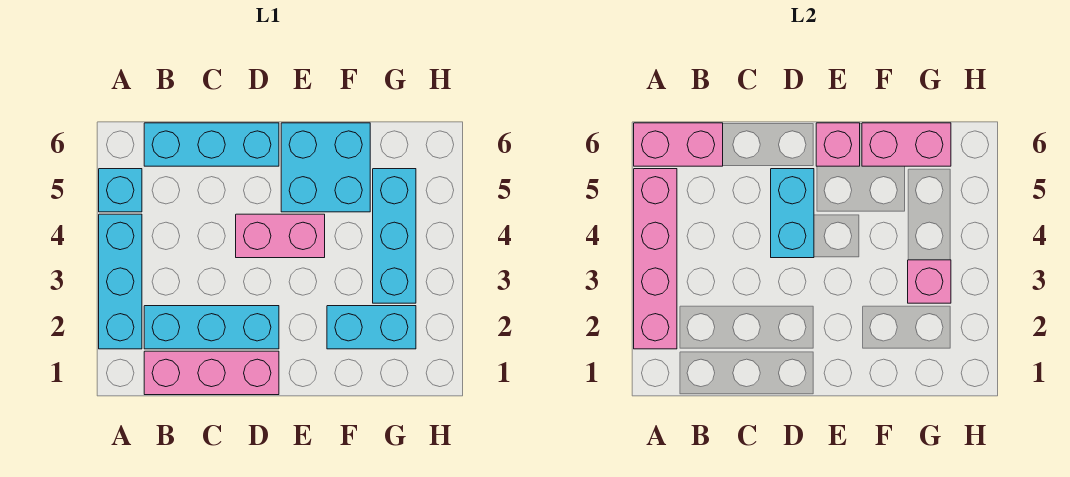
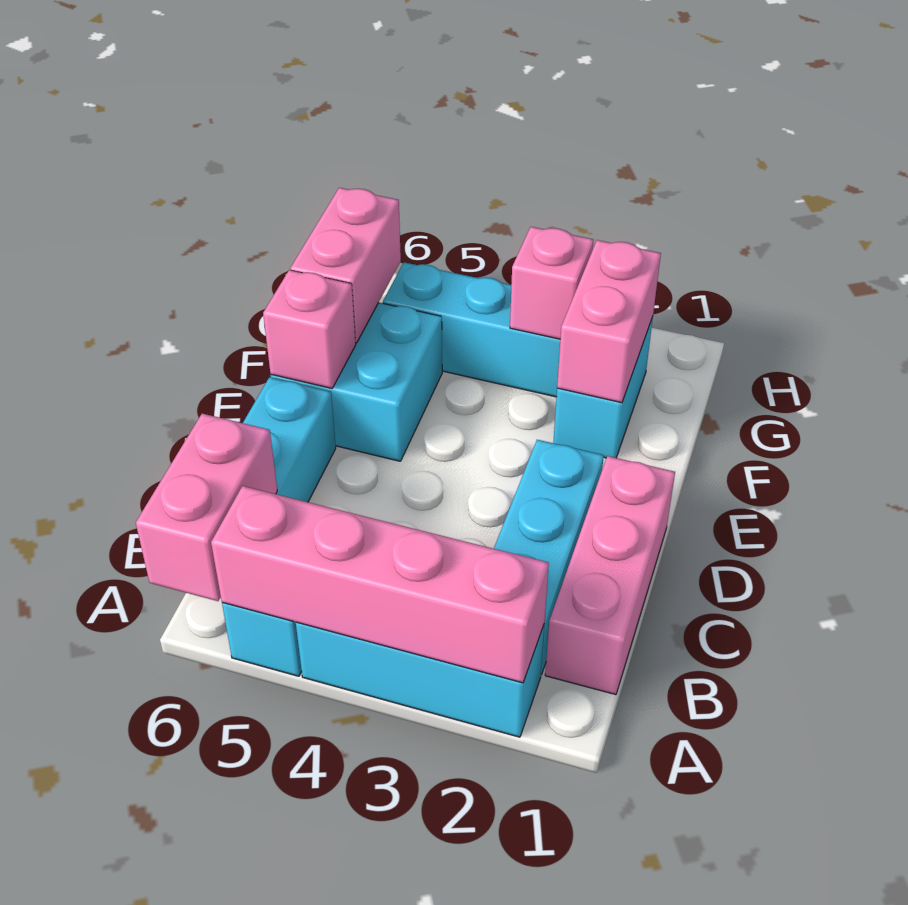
pink 1x2 brick [236,214,325,258] -> pink 1x2 brick moved to [557,240,661,403]
cyan 1x2 brick [771,169,814,258] -> none

